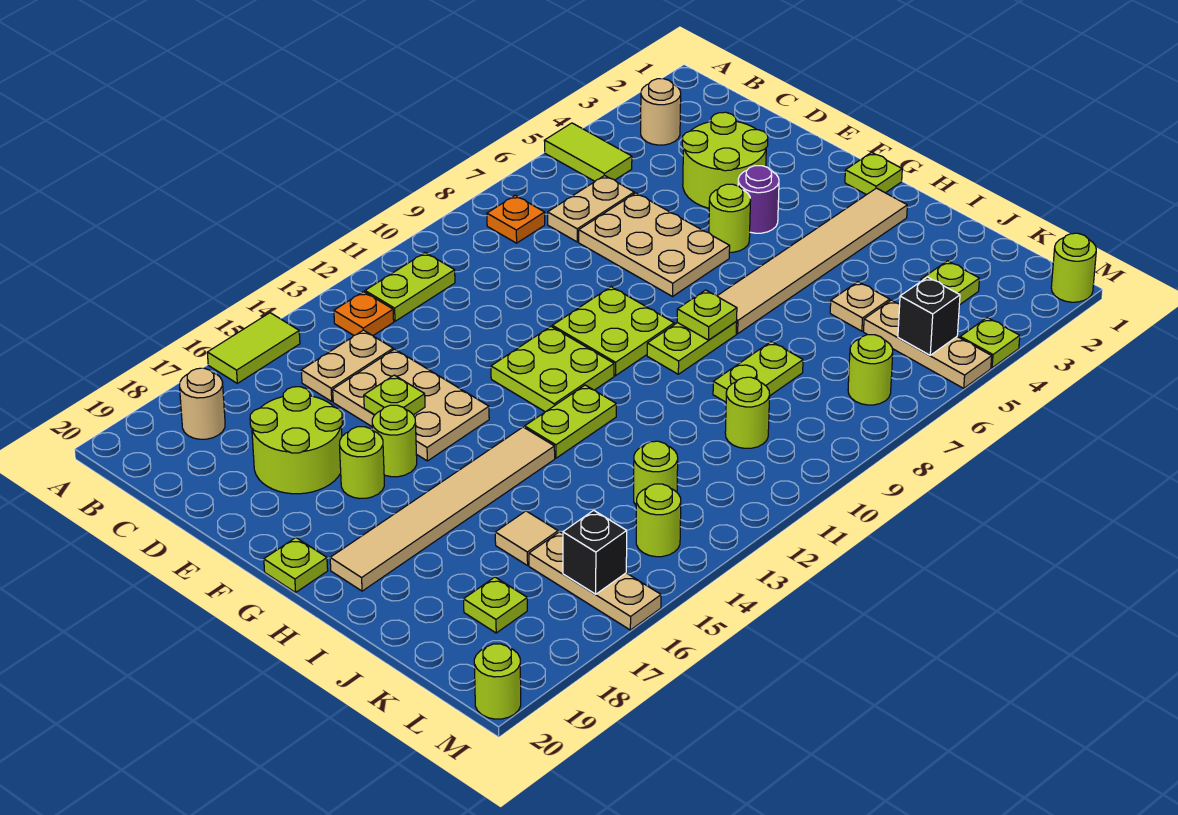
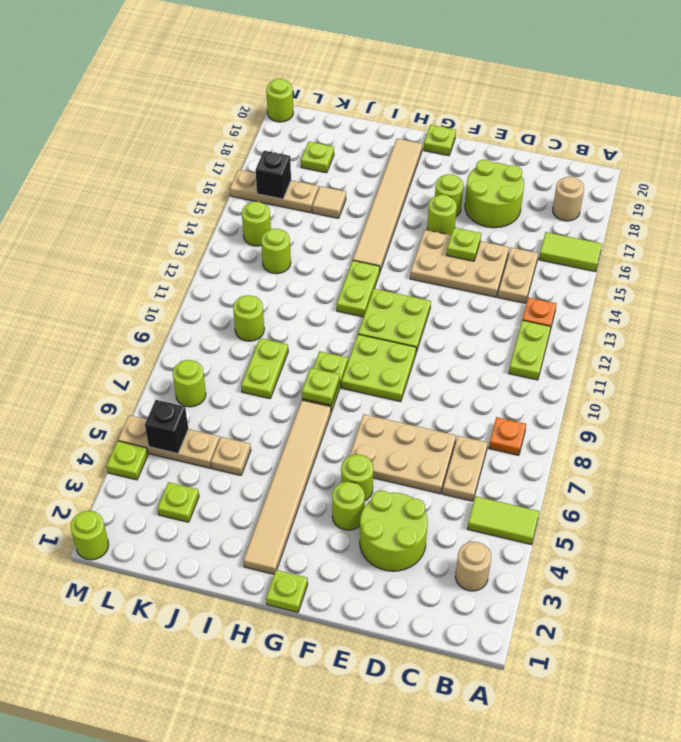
lime 1x2 tile [207,313,300,383] -> lime 1x2 tile turned to [539,232,602,272]
purple 1x1 round brick [738,166,779,233] -> lime 1x1 round brick [332,482,365,530]

